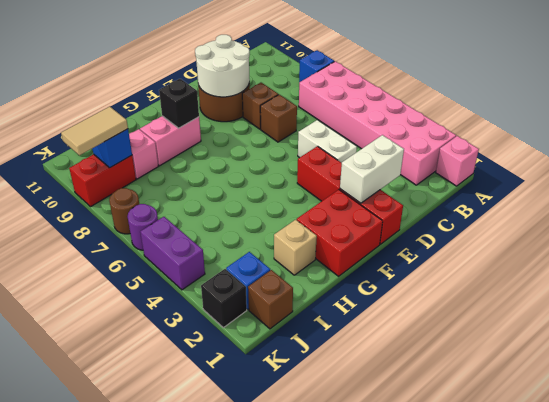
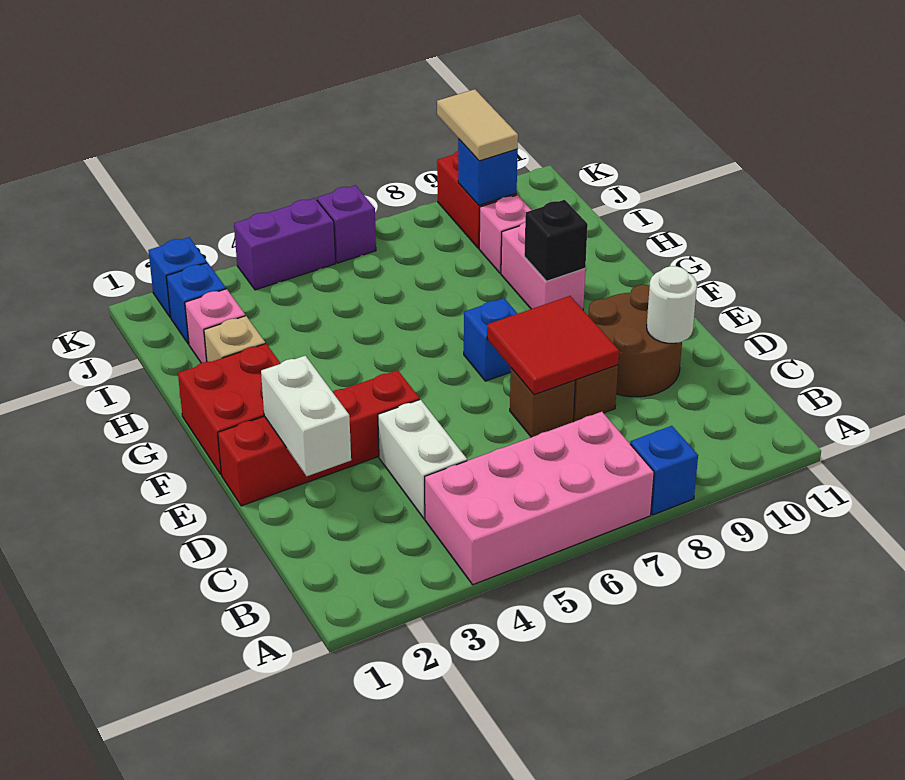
pink 1x1 brick [436,136,479,186] -> pink 1x1 brick moved to [185,289,245,363]
pink 2x6 brick [299,61,456,185] -> pink 2x4 brick [425,412,654,585]
white 1x2 brick [298,120,357,163] -> white 1x2 brick turned to [378,400,467,519]
none -> red 2x2 tile [487,296,619,395]
white 2x2 round brick [195,35,250,97] -> white 1x1 round brick [647,266,697,343]
none -> blue 1x1 brick [464,298,517,381]
brown 1x1 brick [248,270,293,329] -> none
black 1x1 brick [201,269,247,328] -> blue 1x1 brick [148,237,207,317]
purple 1x1 round brick [128,204,158,250] -> purple 1x1 brick [317,185,376,263]
brown 1x1 round brick [109,188,139,234] -> none

